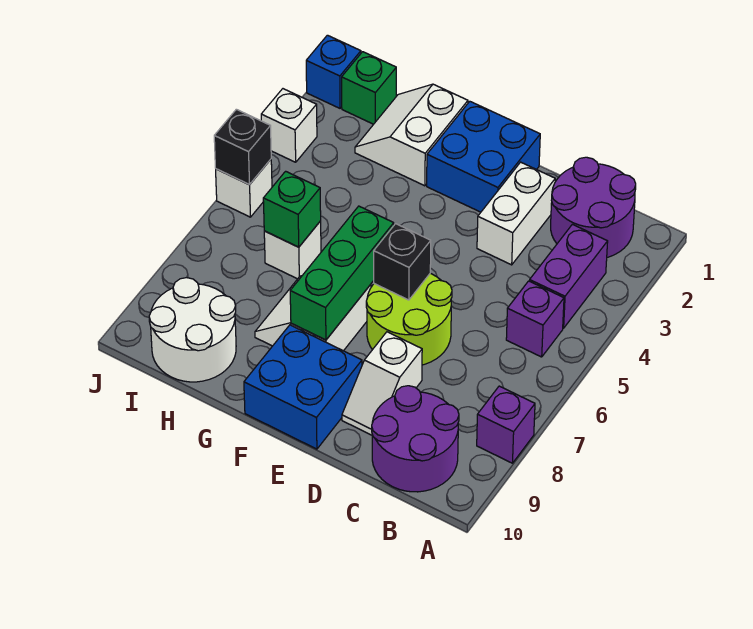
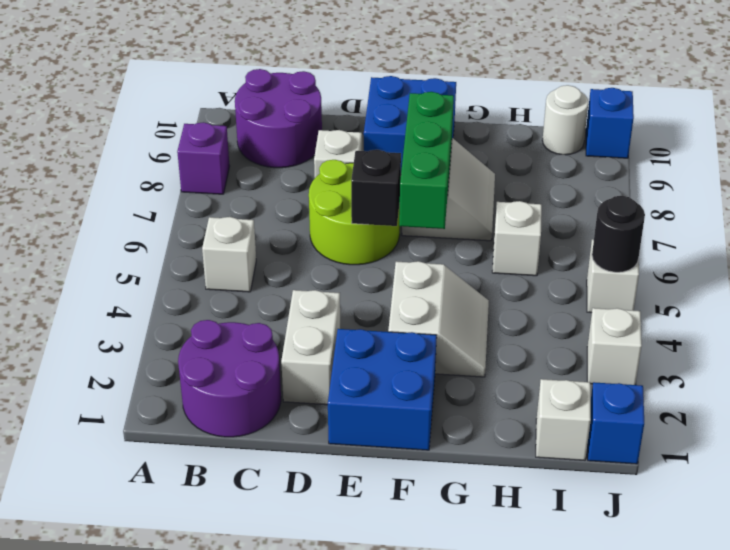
purple 1x2 brick [530,224,608,328] -> none
purple 1x1 brick [506,281,564,357] -> white 1x1 brick [202,217,256,292]
white 2x2 slope [355,84,468,186] -> white 2x2 slope moved to [388,261,489,377]
green 1x1 brick [263,171,321,247] -> none
white 2x2 round brick [149,278,236,382] -> white 1x1 round brick [542,85,588,155]
green 1x1 brick [342,52,396,124] -> white 1x1 brick [536,379,591,460]
black 1x1 brick [214,109,271,185] -> black 1x1 round brick [592,196,645,272]
none -> blue 1x1 brick [586,88,634,158]

